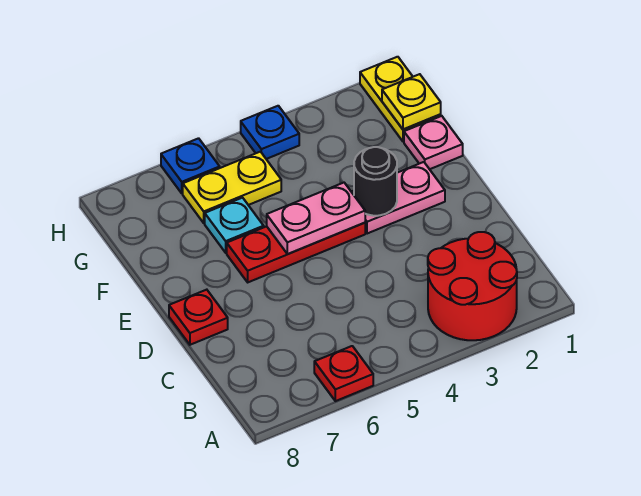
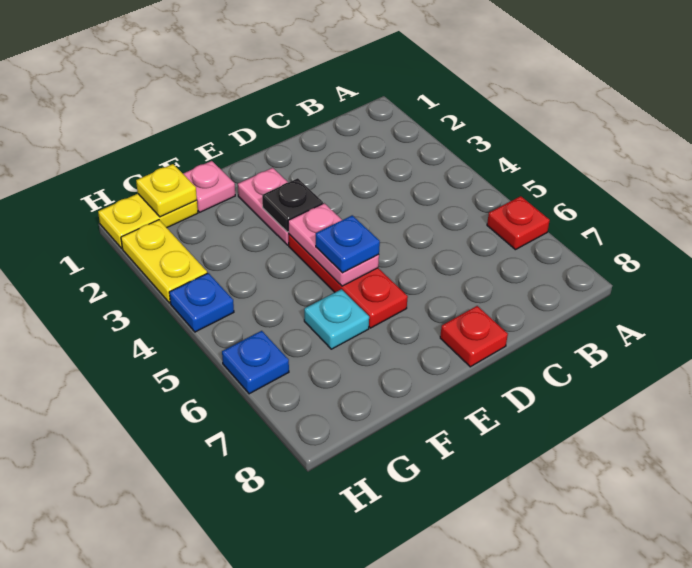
red 2x2 round brick [428,232,517,340] -> none
black 1x1 round brick [354,147,397,216] -> black 1x1 plate [262,178,323,232]
none -> blue 1x1 plate [316,215,380,273]
yellow 1x2 plate [183,152,281,223] -> yellow 1x2 plate moved to [121,220,207,303]

